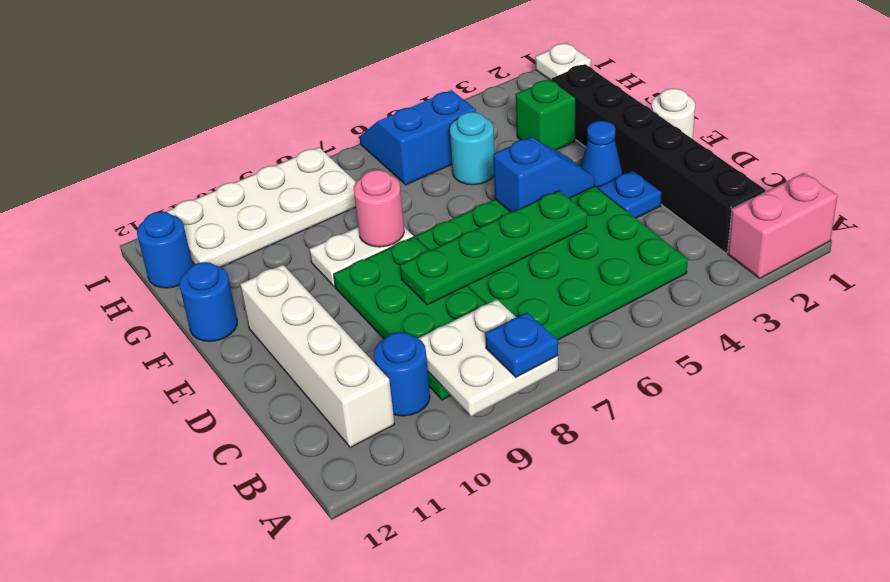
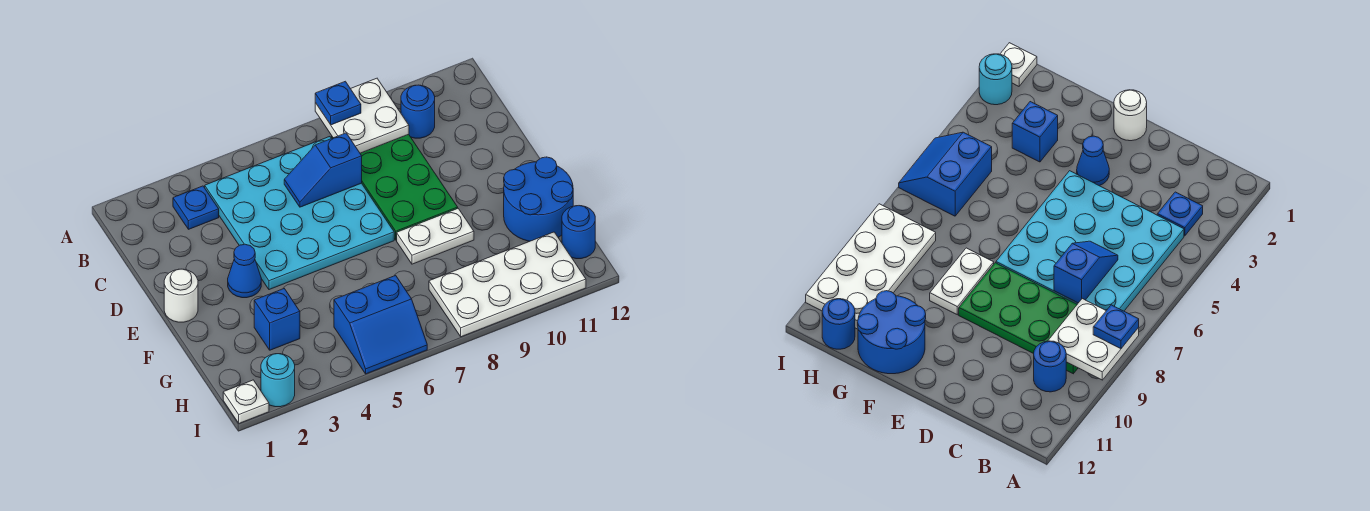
pink 1x2 brick [728,173,838,278] -> none
black 1x6 brick [552,64,766,253] -> none
green 4x4 plate [416,187,688,340] -> cyan 4x4 plate [205,137,394,290]
white 1x4 brick [240,265,395,448] -> none
blue 1x1 plate [598,171,662,218] -> blue 1x1 plate moved to [173,186,219,229]
green 1x4 plate [400,191,587,305] -> none
blue 1x2 slope [493,137,595,212] -> blue 1x2 slope moved to [284,133,362,207]
pink 1x1 round brick [354,170,404,247] -> none
blue 1x1 round brick [179,262,237,341] -> blue 2x2 round brick [504,157,573,241]
green 1x1 brick [516,79,576,150] -> blue 1x1 brick [254,289,300,350]
cyan 1x1 round brick [450,112,494,185] -> cyan 1x1 round brick moved to [261,354,295,407]

